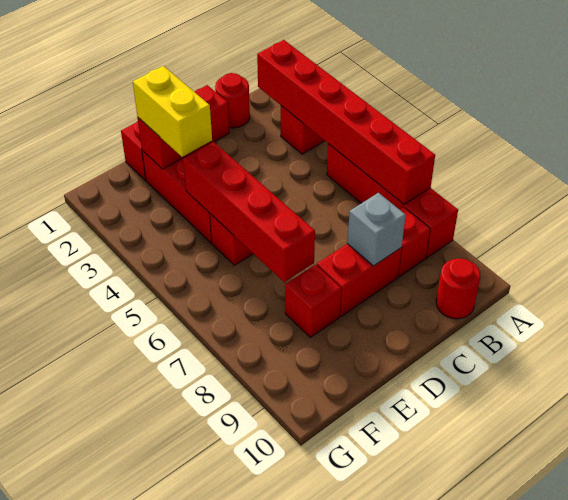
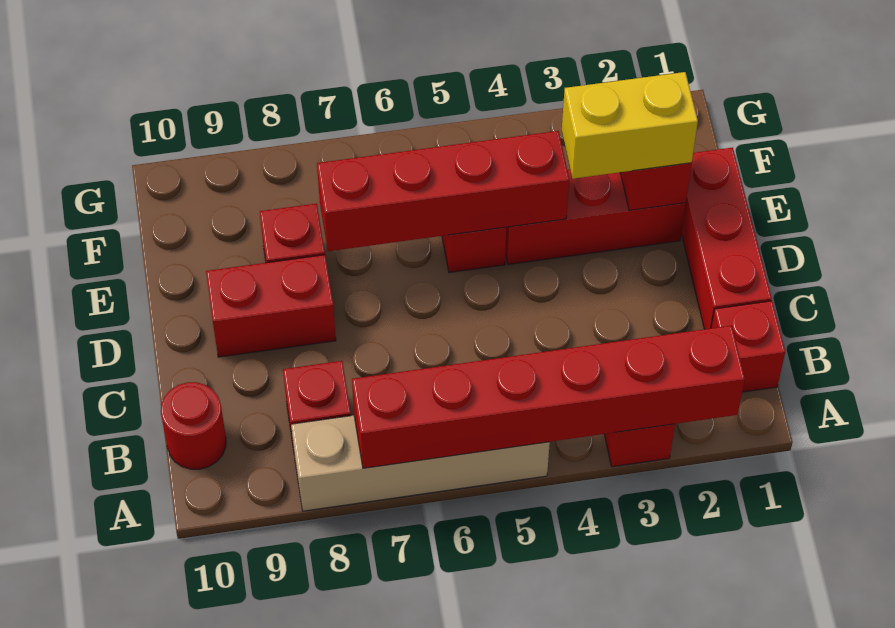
red 1x4 brick [327,144,458,258] -> tan 1x4 brick [291,415,550,511]
red 1x1 round brick [215,73,250,128] -> red 1x1 brick [711,301,785,392]
red 1x2 brick [317,244,402,317] -> red 1x2 brick turned to [206,255,336,357]
grey 1x1 brick [347,193,406,266] -> none

